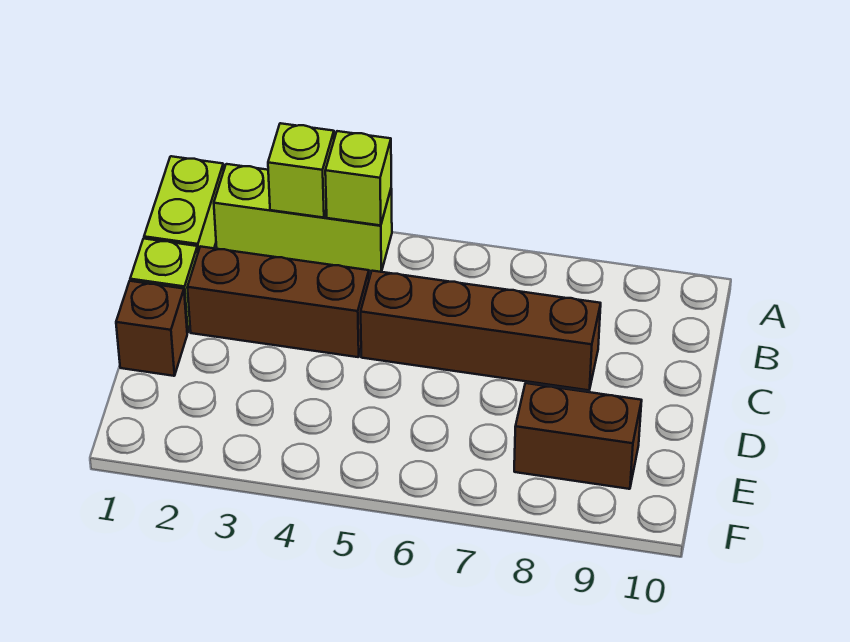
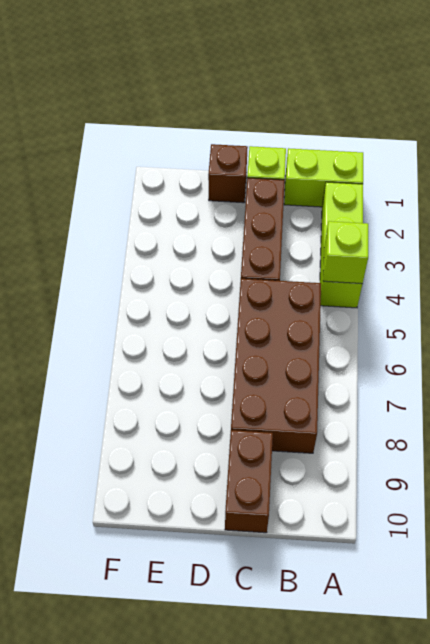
lime 1x1 brick [268,123,334,218] -> none
brown 1x4 brick [361,271,601,390] -> brown 2x4 brick [231,279,321,453]
brown 1x2 brick [514,383,642,489] -> brown 1x2 brick moved to [225,430,273,533]

